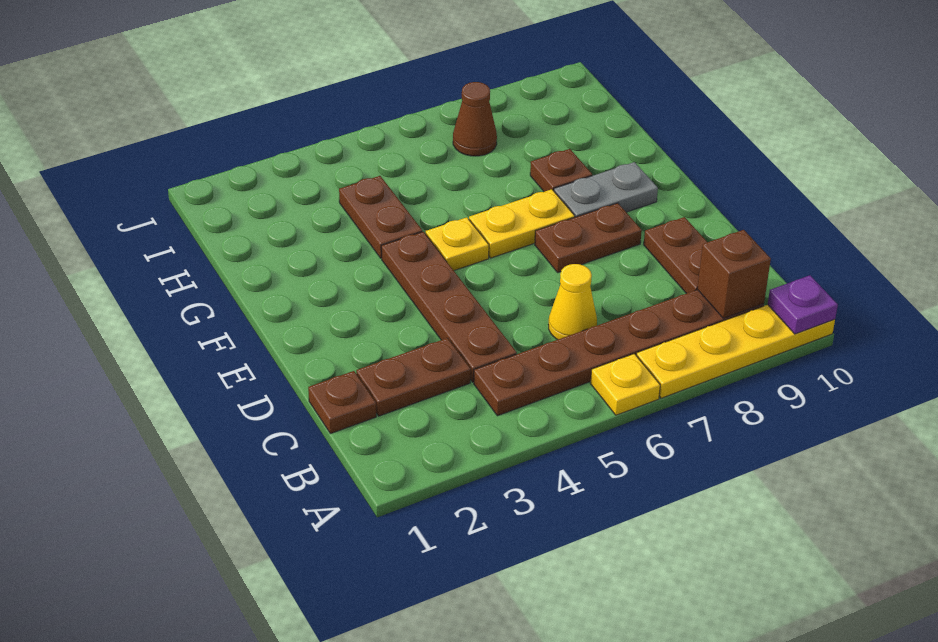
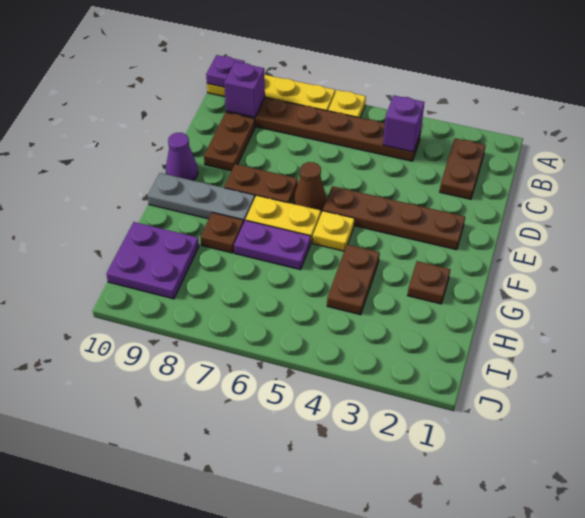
none -> purple 1x1 brick [383,95,424,152]
brown 1x1 brick [697,230,771,318] -> purple 1x1 brick [224,62,265,117]
brown 1x1 plate [308,371,376,434] -> brown 1x1 plate moved to [408,261,450,304]
brown 1x2 plate [356,338,471,416] -> brown 1x2 plate turned to [440,138,486,199]
brown 1x4 plate [381,232,517,382] -> brown 1x4 plate turned to [323,186,465,250]
yellow 1x1 cone [549,264,597,340] -> none
none -> purple 1x1 cone [166,133,198,181]
grey 1x2 plate [554,162,658,217] -> grey 1x3 plate [148,173,255,221]
none -> purple 1x2 plate [234,220,311,270]
none -> purple 2x2 plate [106,222,199,299]
brown 1x1 cone [453,82,497,156] -> brown 1x1 cone moved to [294,162,326,211]

